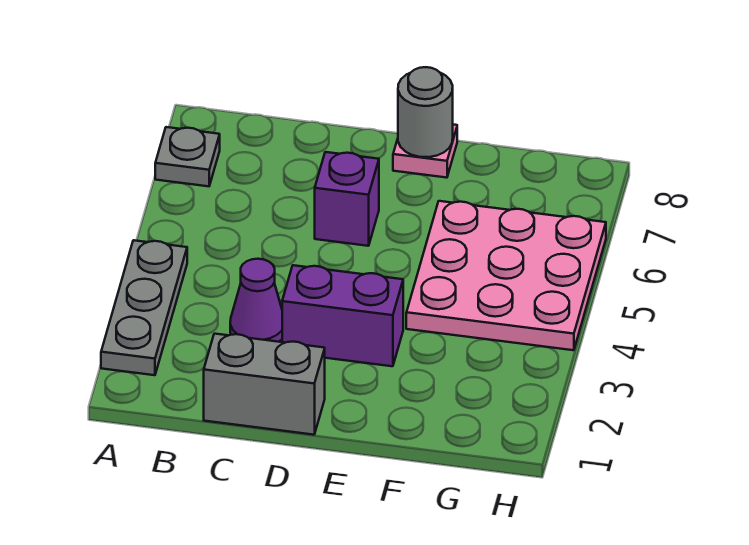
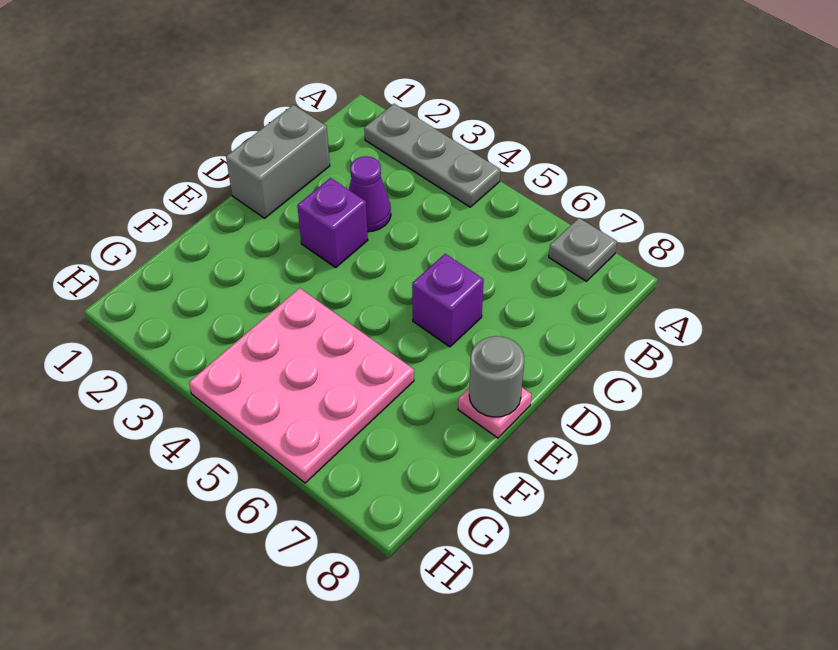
purple 1x2 brick [282,265,403,366] -> purple 1x1 brick [297,178,368,267]

